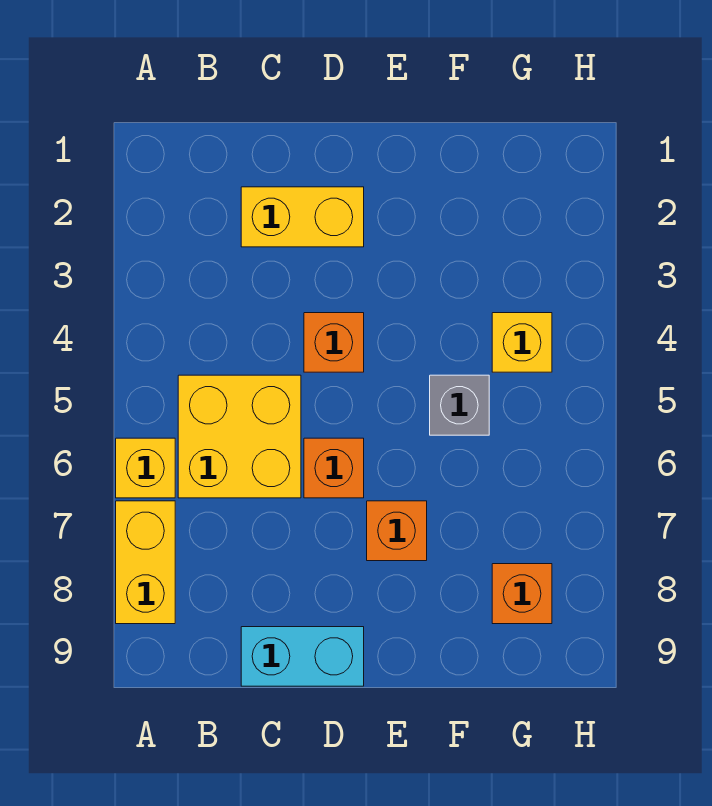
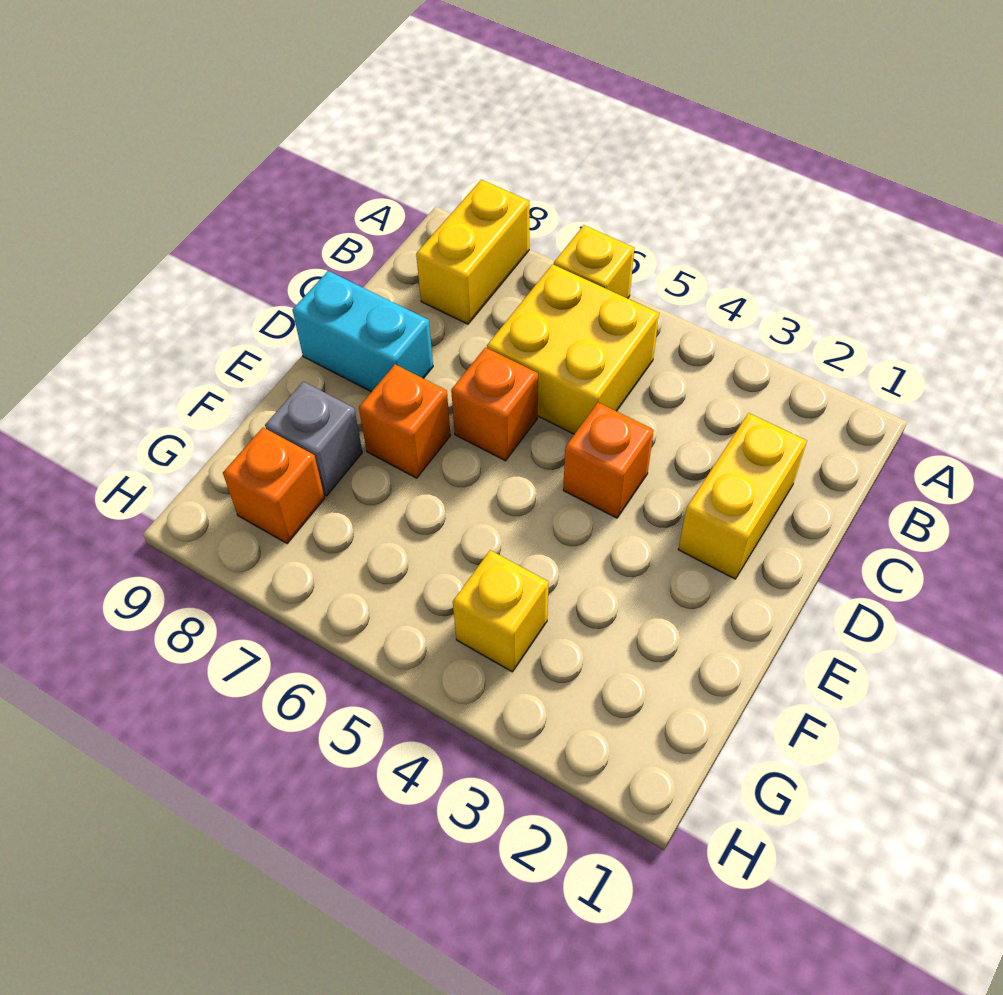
yellow 1x2 brick [116,501,175,624] -> yellow 1x2 brick turned to [416,180,529,324]
cyan 1x2 brick [241,627,364,686] -> cyan 1x2 brick turned to [293,271,433,392]
grey 1x1 brick [430,375,489,435] -> grey 1x1 brick moved to [265,381,362,496]

